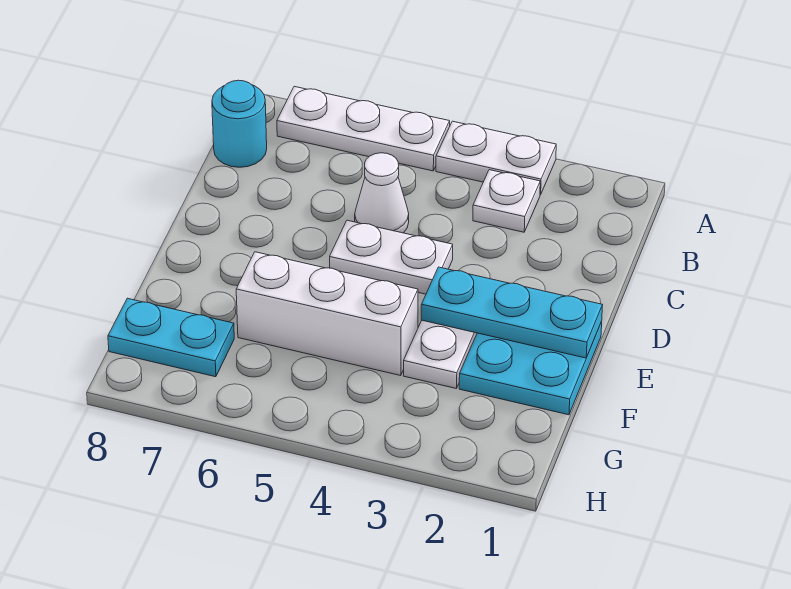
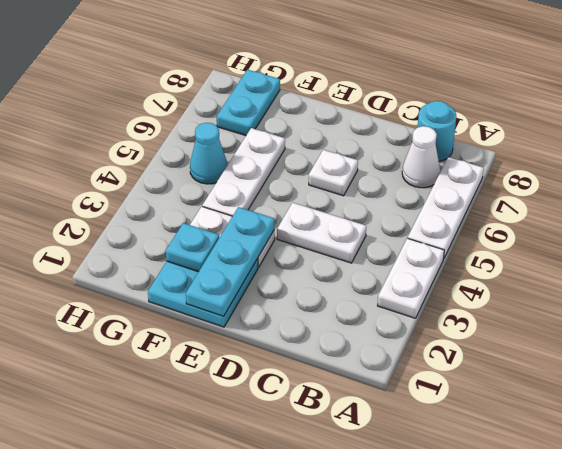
white 1x1 plate [473,170,540,232] -> white 1x1 plate moved to [309,150,358,196]
white 1x1 cone [355,153,409,233] -> white 1x1 cone moved to [402,126,440,188]
white 1x2 plate [330,220,453,294] -> white 1x2 plate turned to [277,203,366,263]
none -> cyan 1x1 plate [166,223,219,272]
white 1x3 brick [236,252,418,376] -> white 1x3 plate [202,128,285,216]
none -> cyan 1x1 cone [190,123,227,184]

